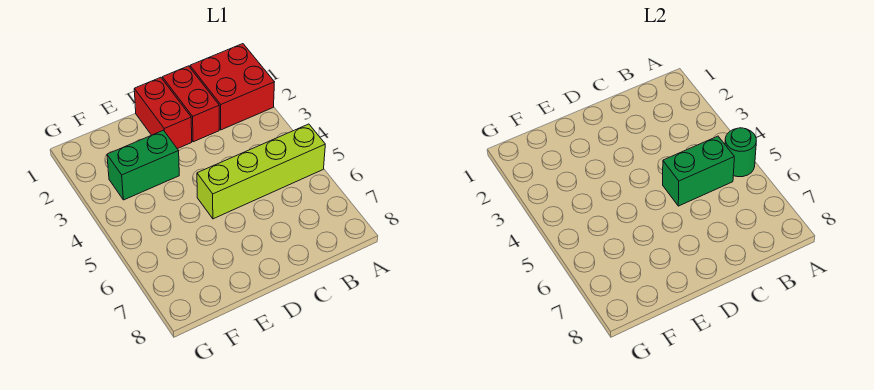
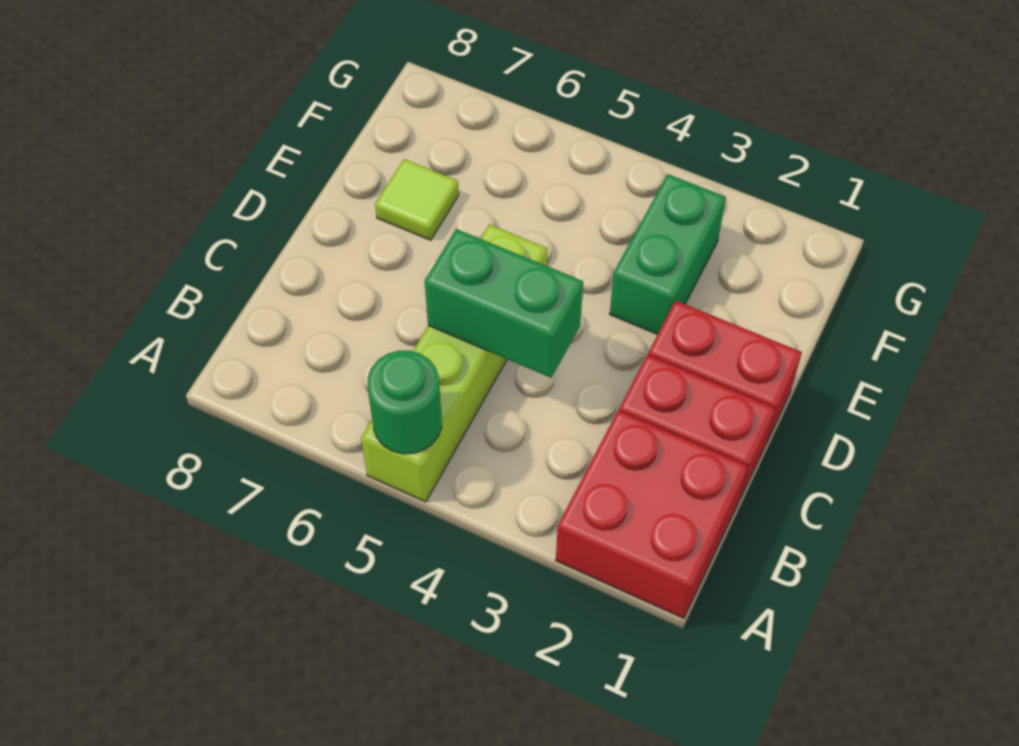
green 1x2 brick [663,136,734,206] -> green 1x2 brick turned to [425,229,583,378]
none -> lime 1x1 tile [375,159,459,240]

